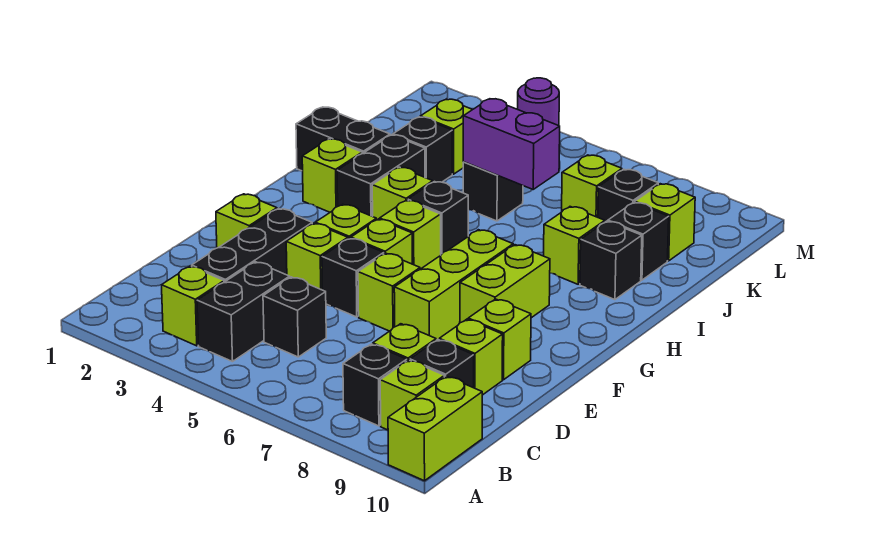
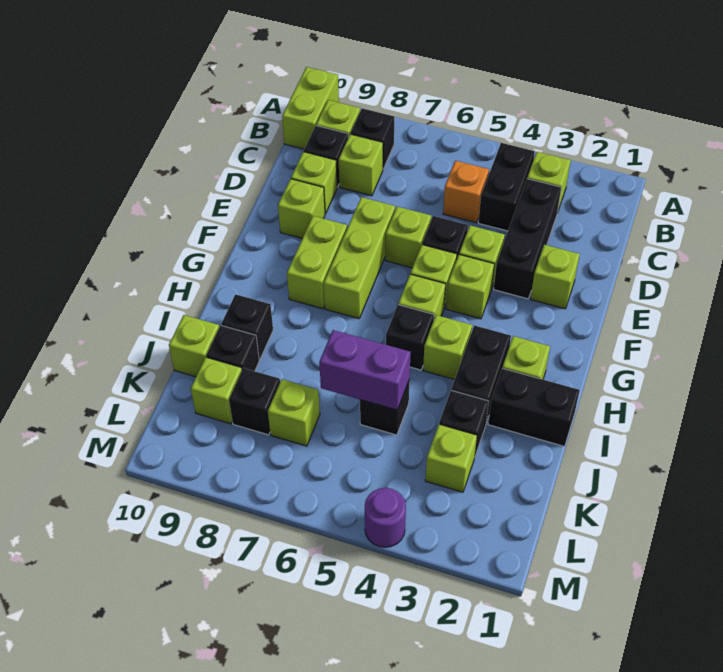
black 1x1 brick [263,277,326,357] -> orange 1x1 brick [443,161,489,223]
lime 1x1 brick [544,207,605,284] -> lime 1x1 brick moved to [169,315,219,377]

